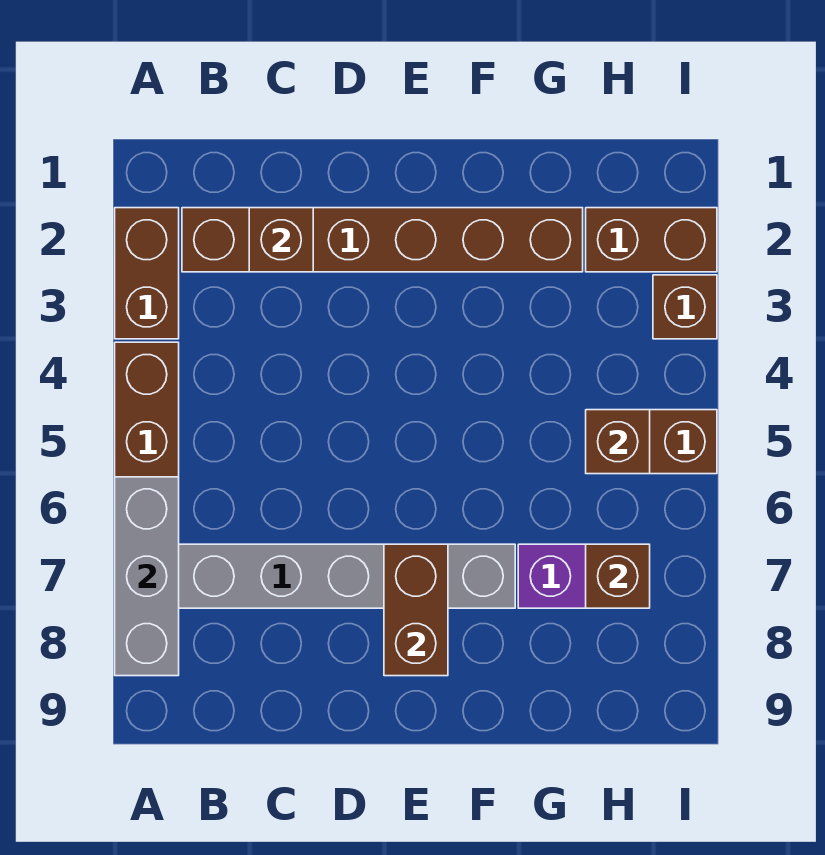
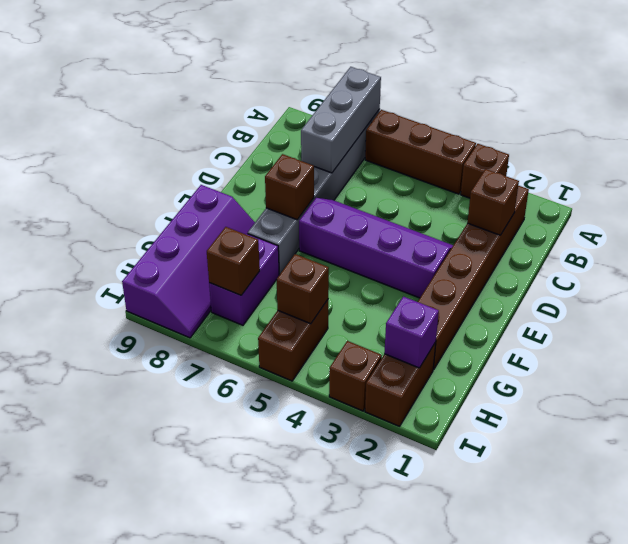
brown 1x2 brick [115,208,179,339] -> brown 1x1 brick [461,144,509,198]
grey 1x3 brick [115,477,179,676] -> grey 1x3 brick turned to [301,67,381,173]
none -> purple 2x4 slope [299,198,453,298]
brown 1x2 brick [384,544,448,676] -> brown 1x1 brick [265,154,314,220]
none -> purple 2x4 slope [122,185,255,338]
none -> purple 1x1 brick [384,297,439,368]

